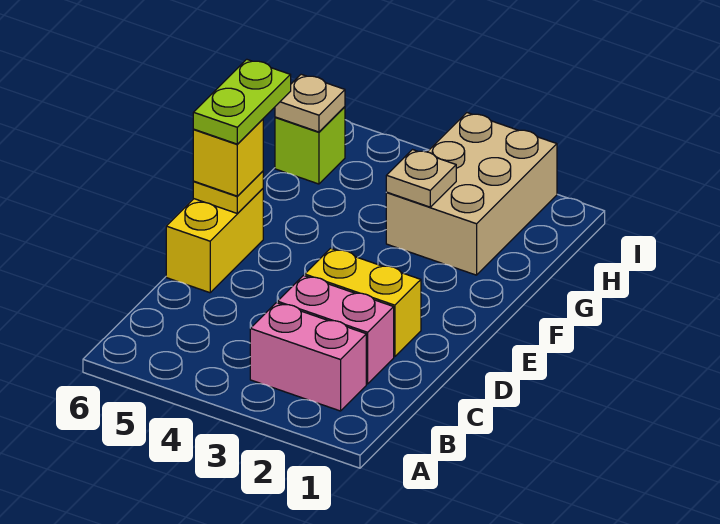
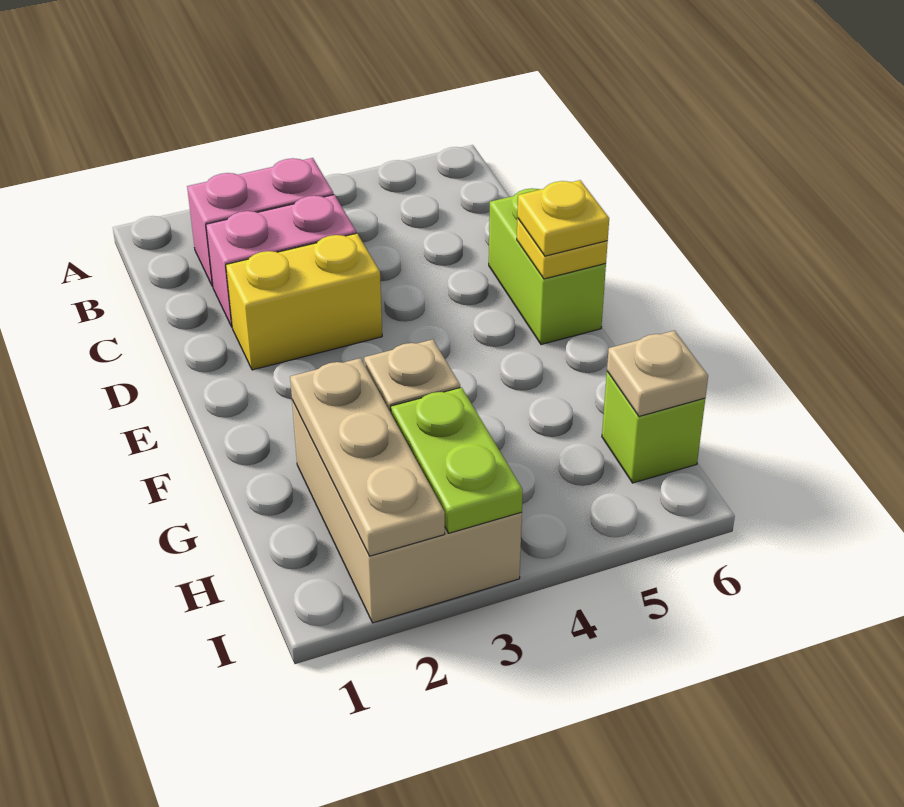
yellow 1x2 brick [166,189,263,293] -> lime 1x2 brick [489,188,606,345]
yellow 1x1 brick [193,119,263,196] -> yellow 1x1 plate [517,180,609,256]
lime 1x2 plate [193,59,291,144] -> lime 1x2 plate moved to [391,387,523,533]
none -> tan 1x3 plate [290,358,445,556]

